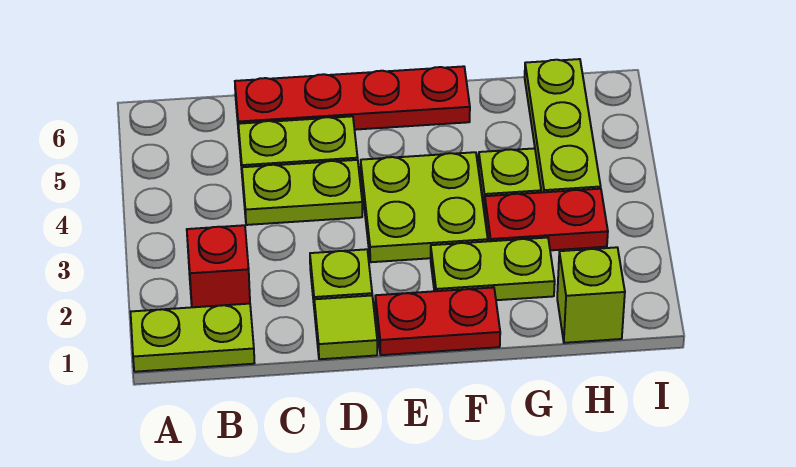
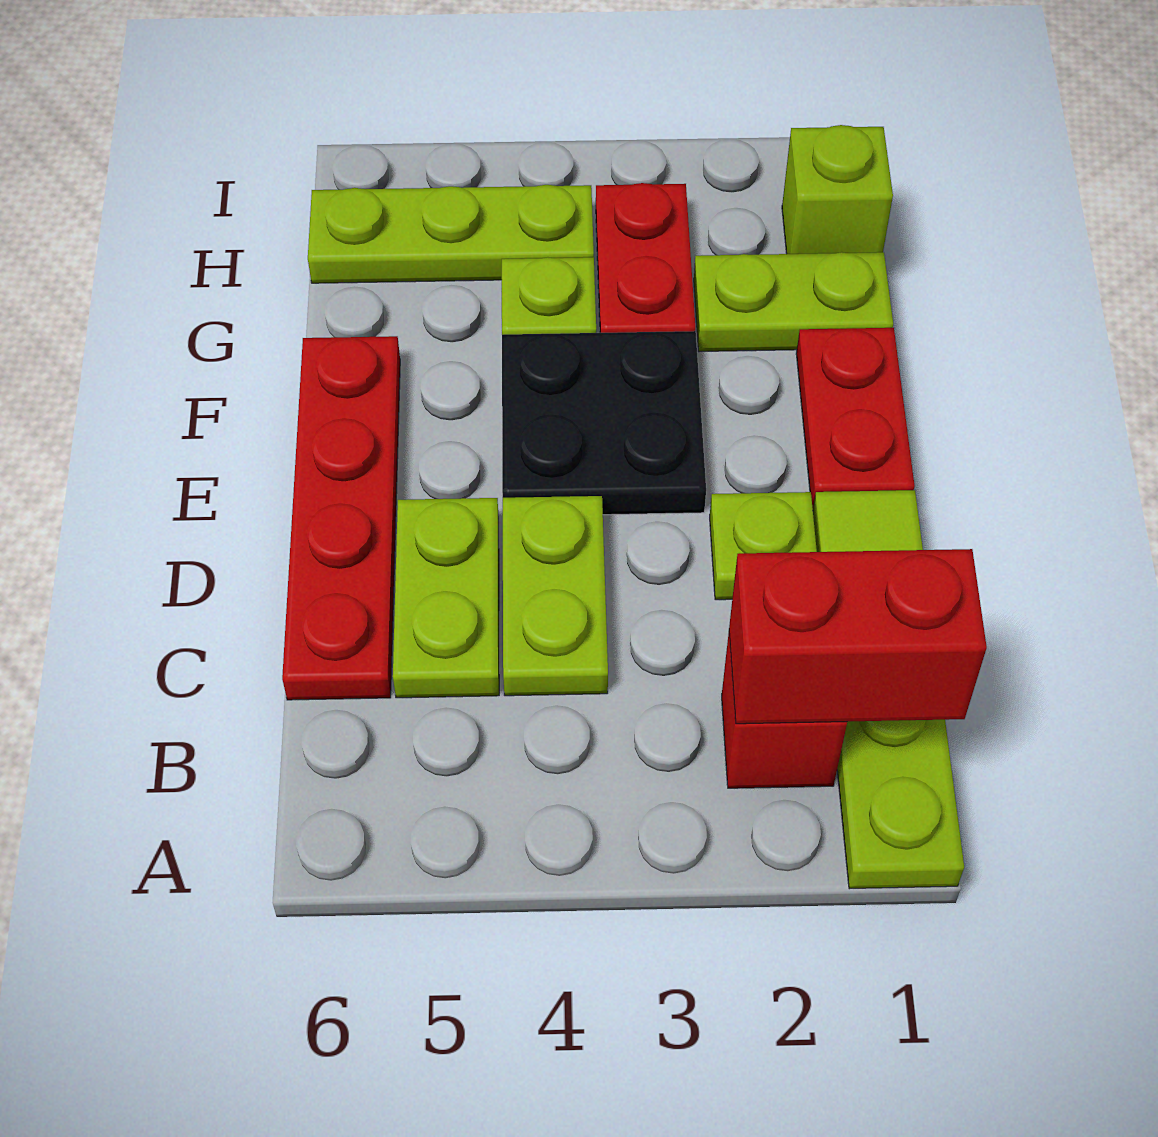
none -> red 1x2 brick [729,549,987,724]
lime 2x2 plate [361,152,488,262] -> black 2x2 plate [502,331,706,515]
lime 1x2 plate [431,238,555,300] -> lime 1x2 plate turned to [694,252,893,352]

